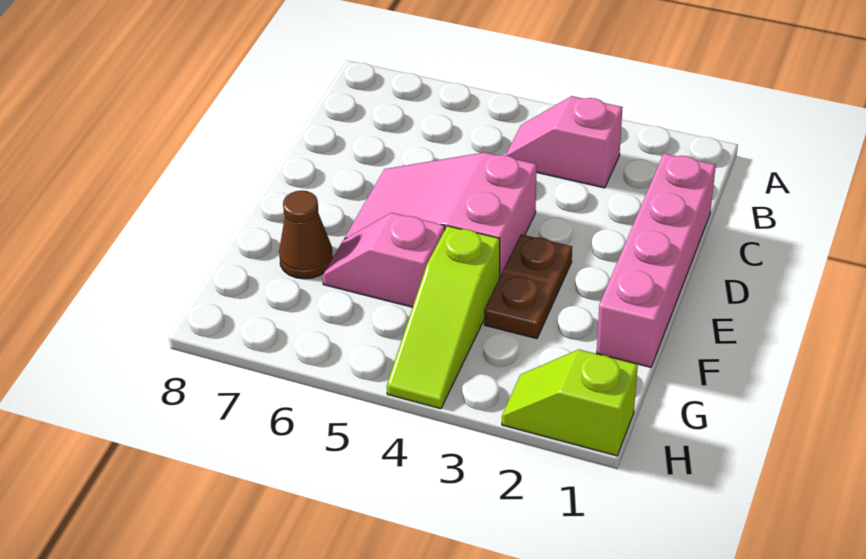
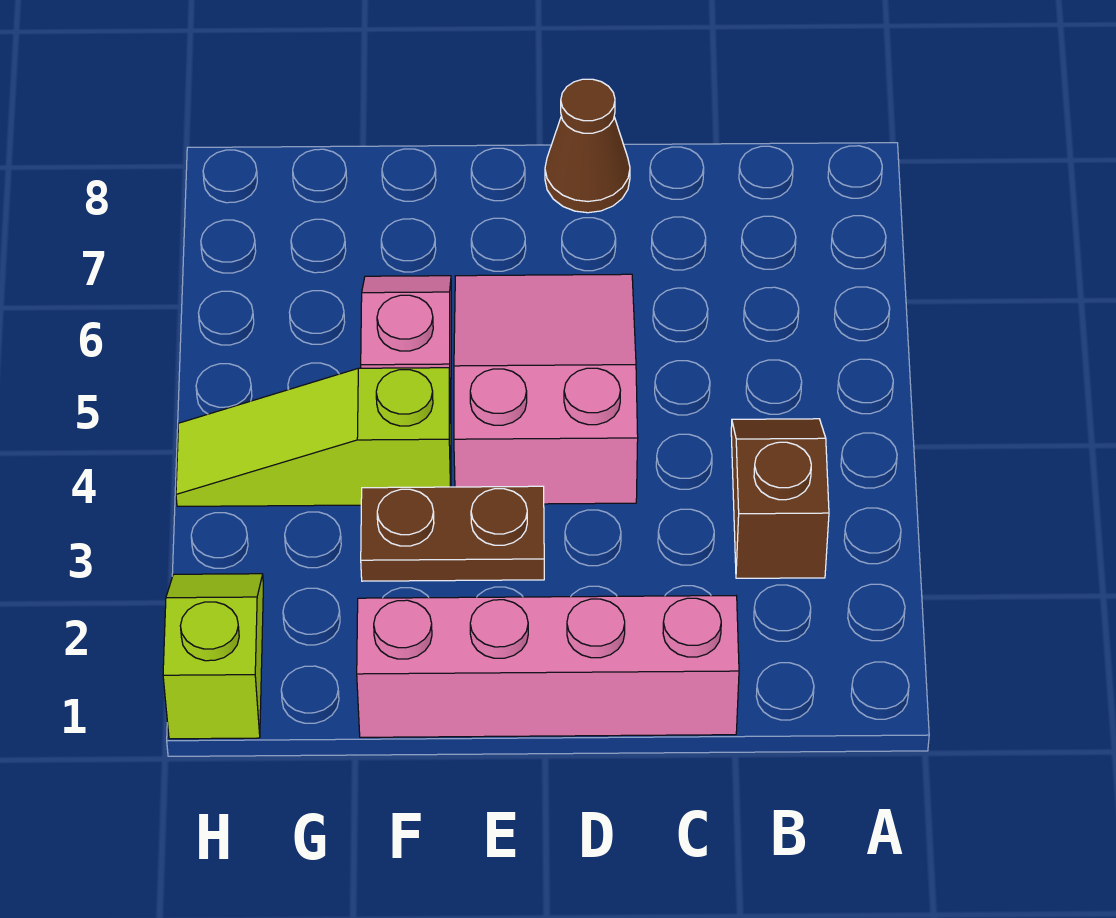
pink 1x2 slope [506,96,623,188] -> brown 1x2 slope [731,419,829,578]
brown 1x1 cone [279,191,333,279] -> brown 1x1 cone moved to [545,79,630,213]

